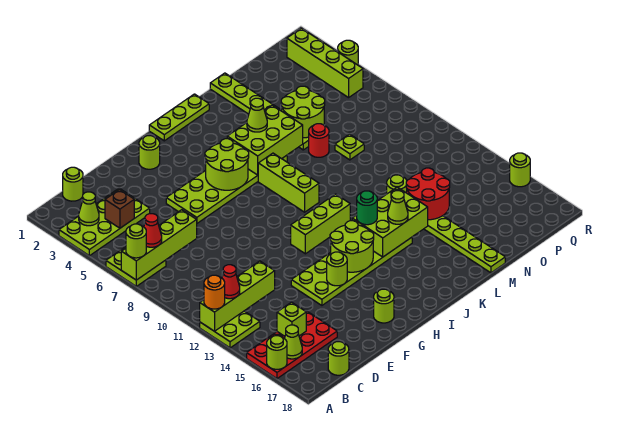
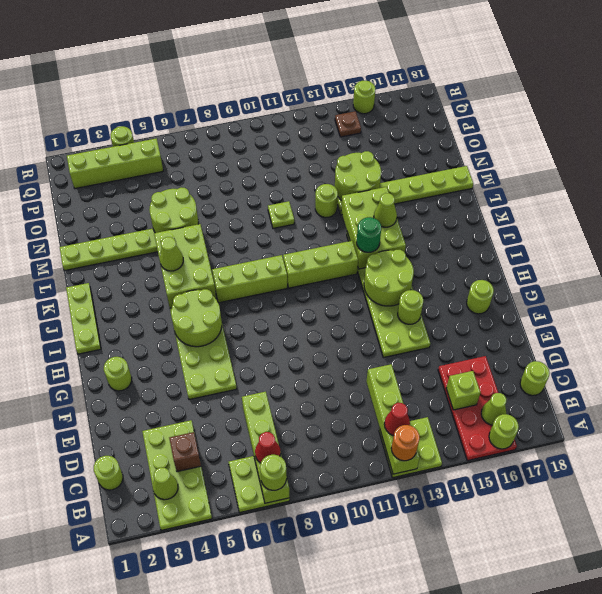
lime 1x3 brick [291,194,350,254] -> lime 1x3 brick turned to [283,241,358,288]
red 1x1 round brick [309,124,329,157] -> none
red 2x2 round brick [406,168,450,220] -> lime 2x2 round brick [335,151,381,200]
lime 1x1 plate [335,134,364,160] -> lime 1x1 plate moved to [268,201,294,229]
none -> brown 1x1 plate [335,111,361,137]

